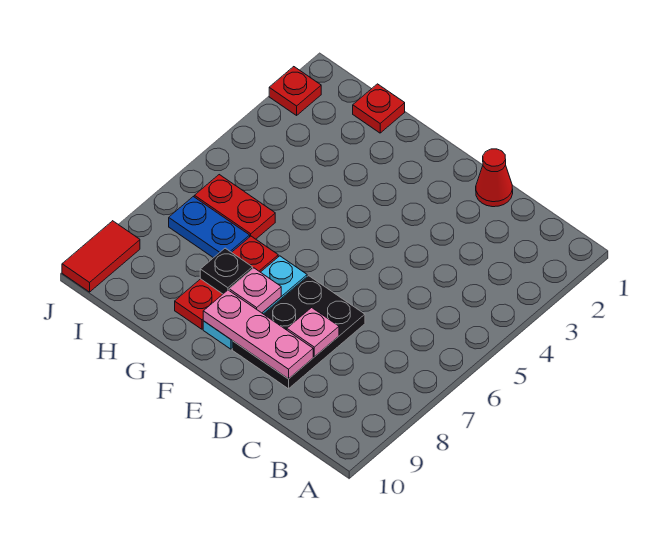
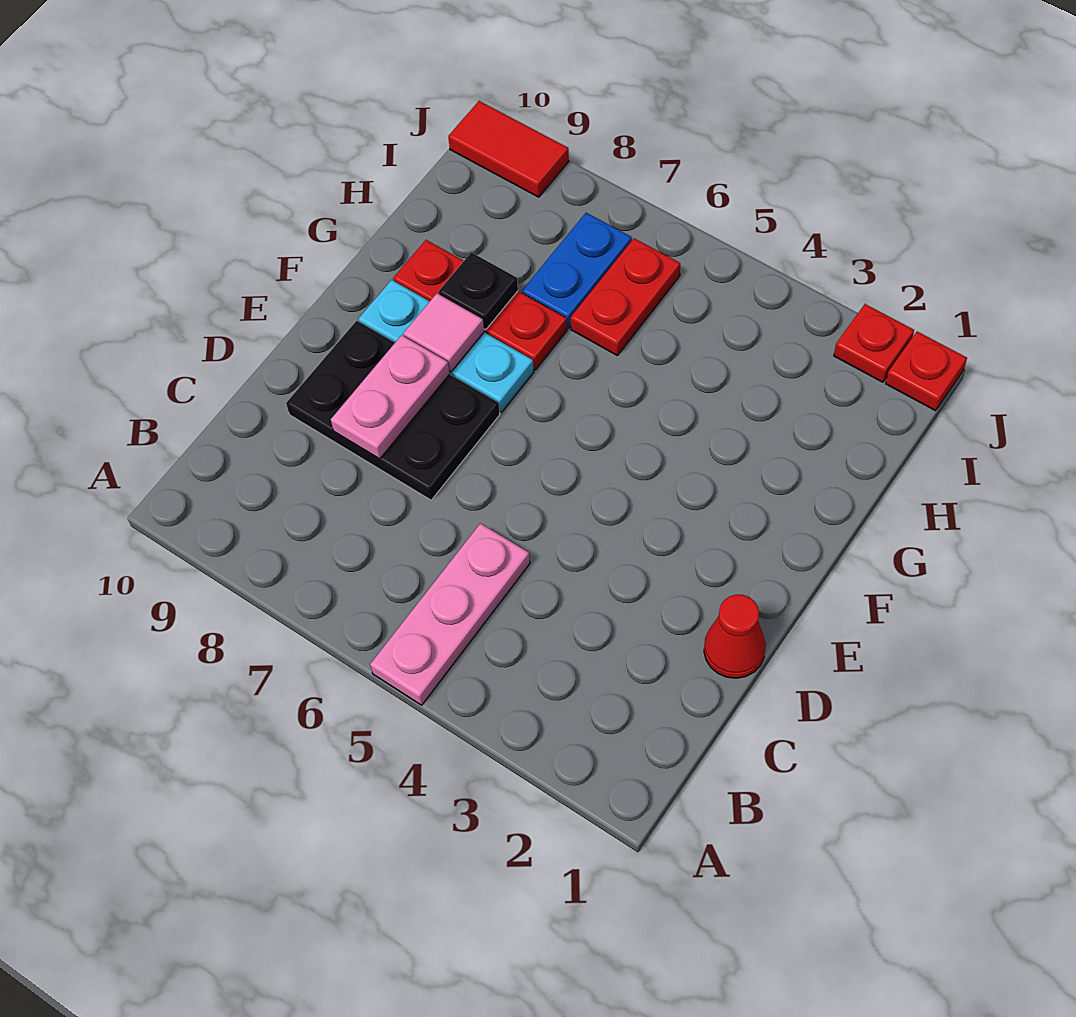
pink 1x1 plate [287,308,339,357] -> pink 1x2 plate [331,335,450,459]
pink 1x3 plate [203,290,313,379] -> pink 1x3 plate moved to [370,523,530,705]
pink 1x1 plate [229,268,281,313] -> pink 1x1 tile [403,293,484,372]
red 1x1 plate [353,84,405,133] -> red 1x1 plate moved to [886,331,967,411]

